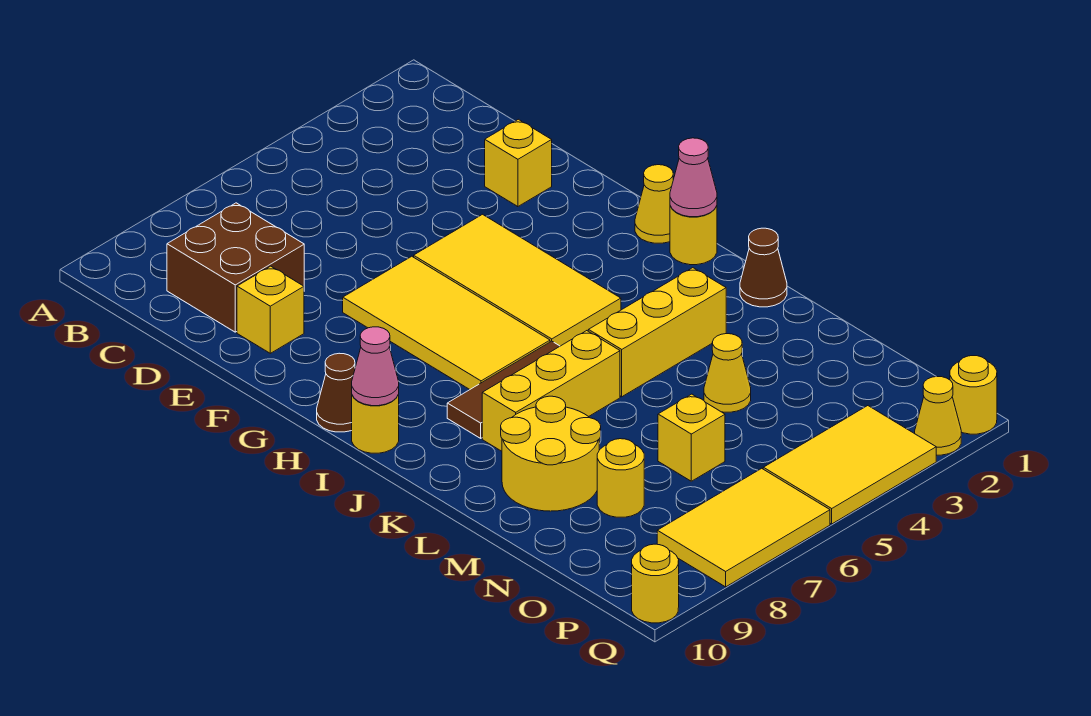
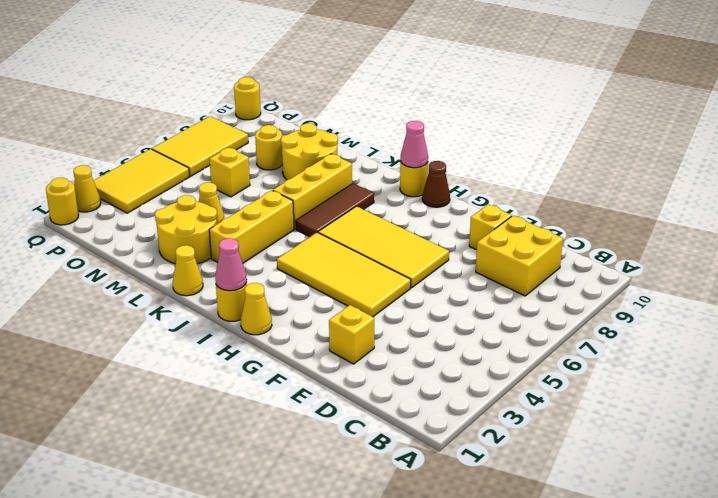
brown 2x2 brick [167,203,304,332] -> yellow 2x2 brick [476,216,563,296]
brown 1x1 cone [740,228,787,307] -> yellow 1x1 cone [173,245,203,296]
none -> yellow 2x2 round brick [155,195,217,264]

